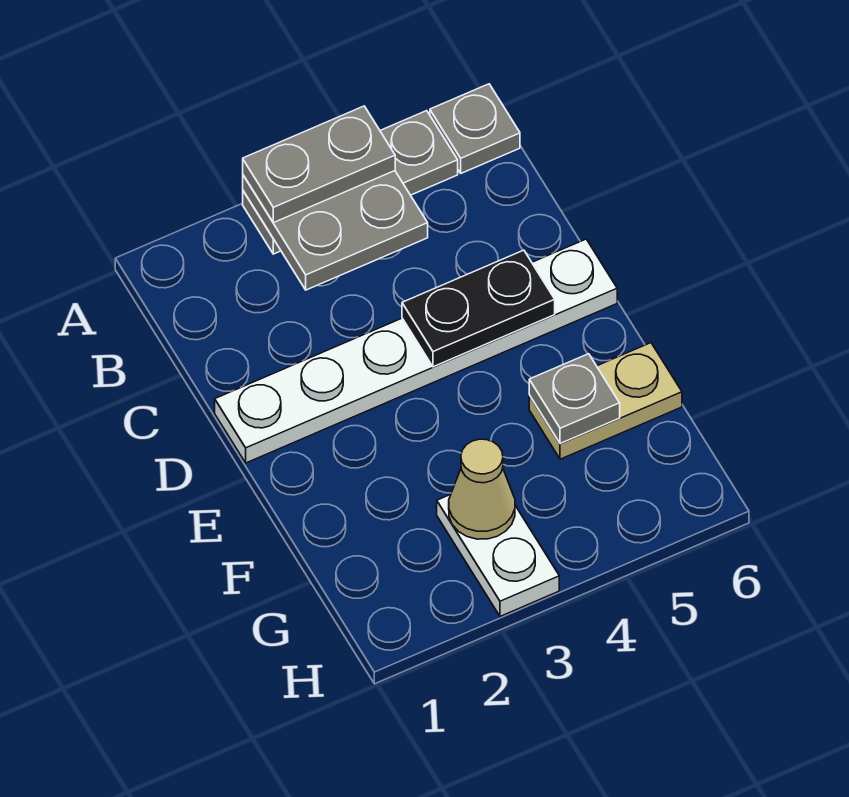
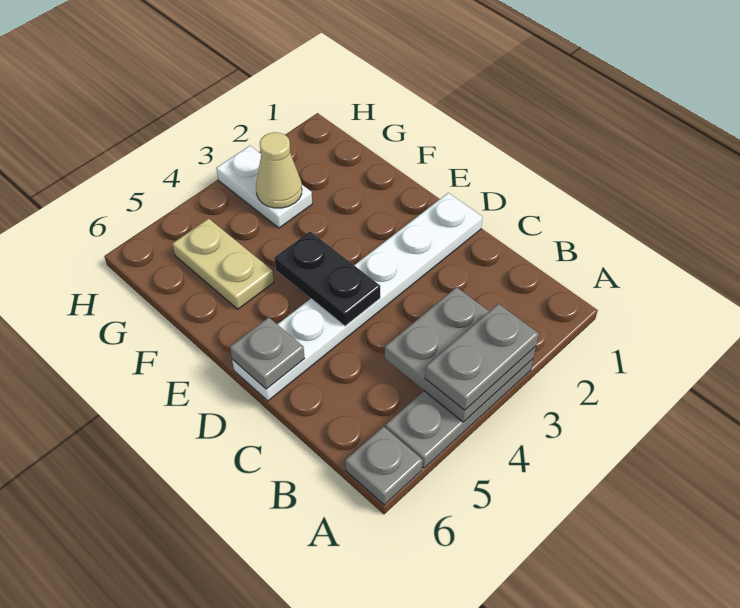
black 1x2 plate [402,250,555,367] -> black 1x2 plate turned to [275,231,380,326]
tan 1x2 plate [529,343,682,459] -> tan 1x2 plate turned to [172,219,274,309]
grey 1x1 plate [529,354,620,444] -> grey 1x1 plate moved to [230,317,305,389]

